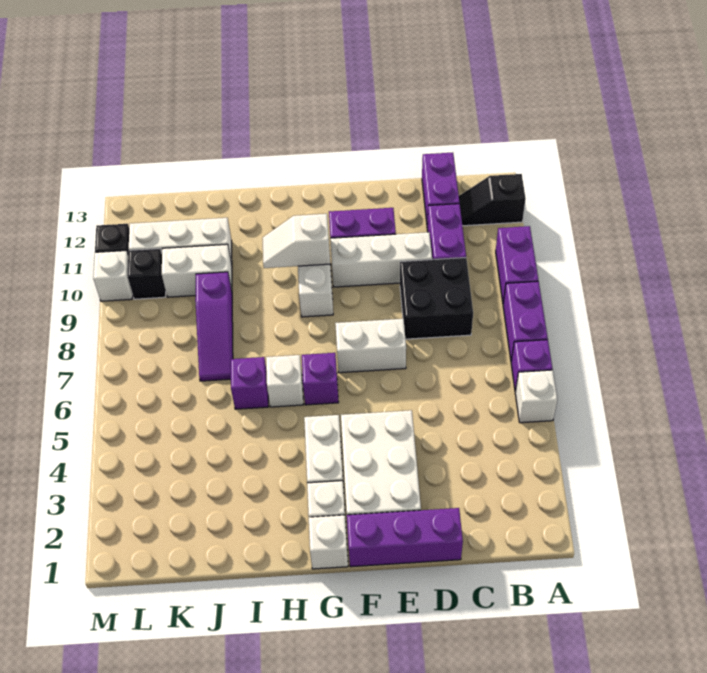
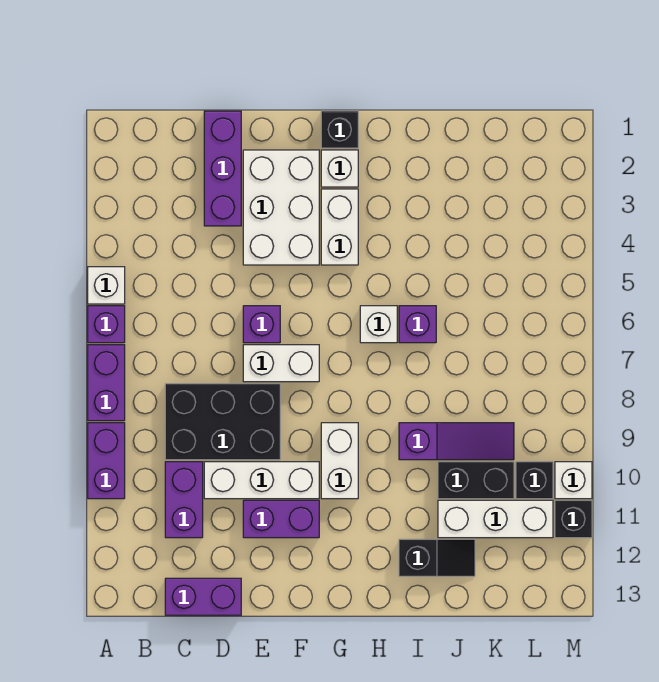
black 1x2 slope [459,174,526,226] -> black 1x2 slope moved to [399,539,475,576]
black 2x2 brick [400,258,473,339] -> black 2x3 brick [165,384,280,460]
purple 1x2 brick [422,153,459,224] -> purple 1x2 brick turned to [165,578,241,615]
purple 1x3 brick [347,508,463,567] -> purple 1x3 brick turned to [204,111,241,226]
white 1x1 brick [309,515,348,569] -> black 1x1 brick [321,111,358,148]
purple 1x1 brick [302,353,339,405] -> purple 1x1 brick moved to [243,306,280,343]
white 1x2 slope [263,214,330,268] -> none
purple 1x3 slope [195,272,233,381] -> purple 1x3 slope turned to [399,423,514,460]
white 1x2 brick [162,244,232,297] -> black 1x2 brick [438,462,514,499]

